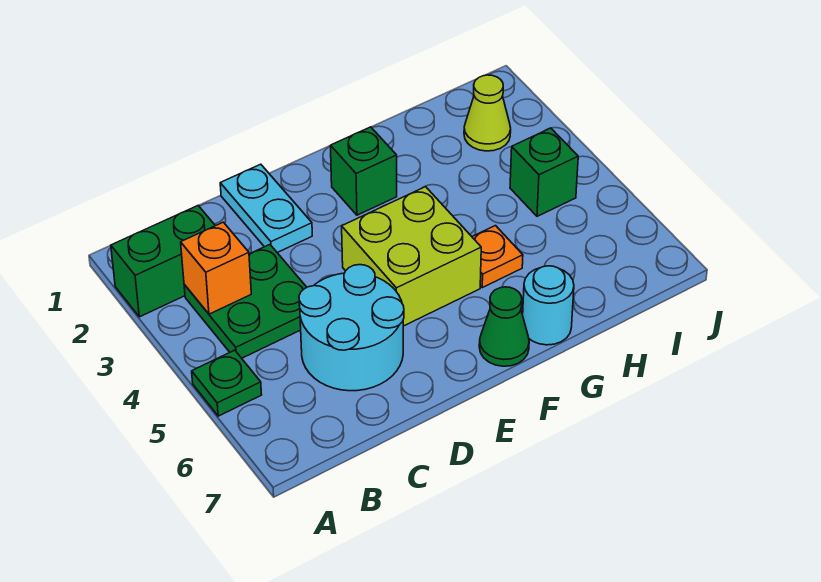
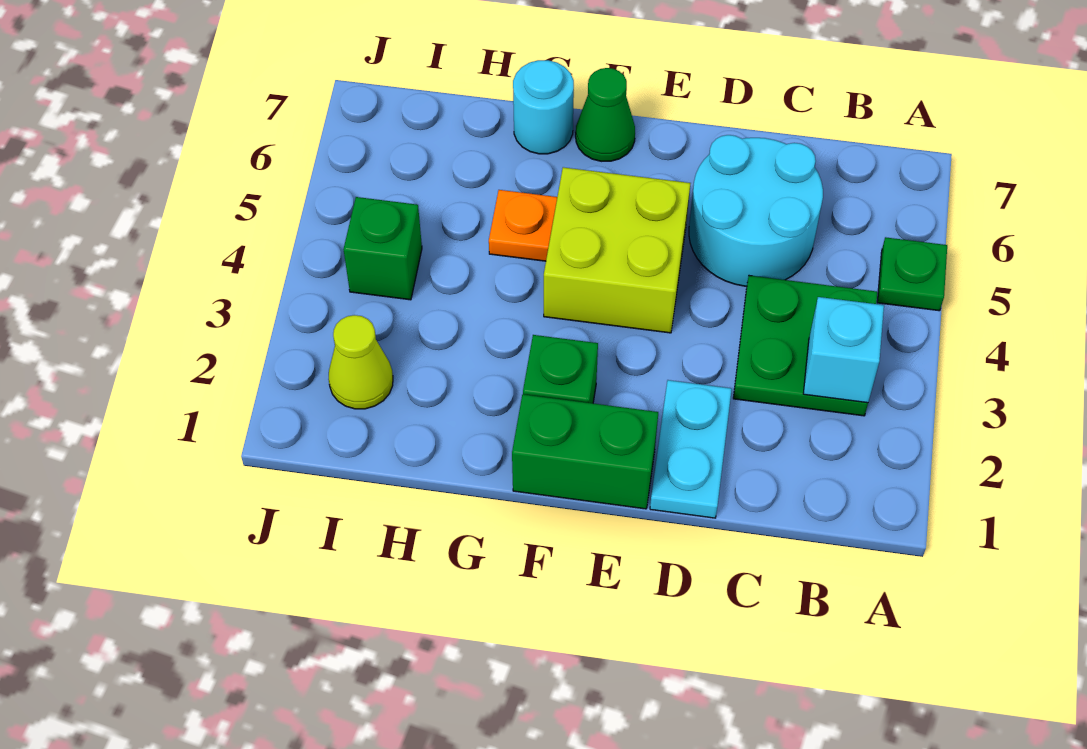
green 1x2 brick [111,206,215,317] -> green 1x2 brick moved to [512,394,658,509]
orange 1x1 brick [181,222,251,314] -> cyan 1x1 brick [803,297,884,403]

